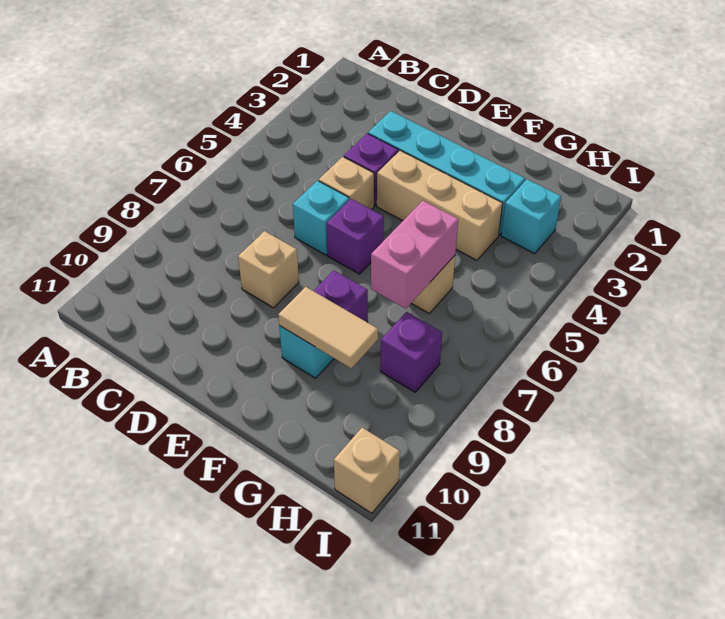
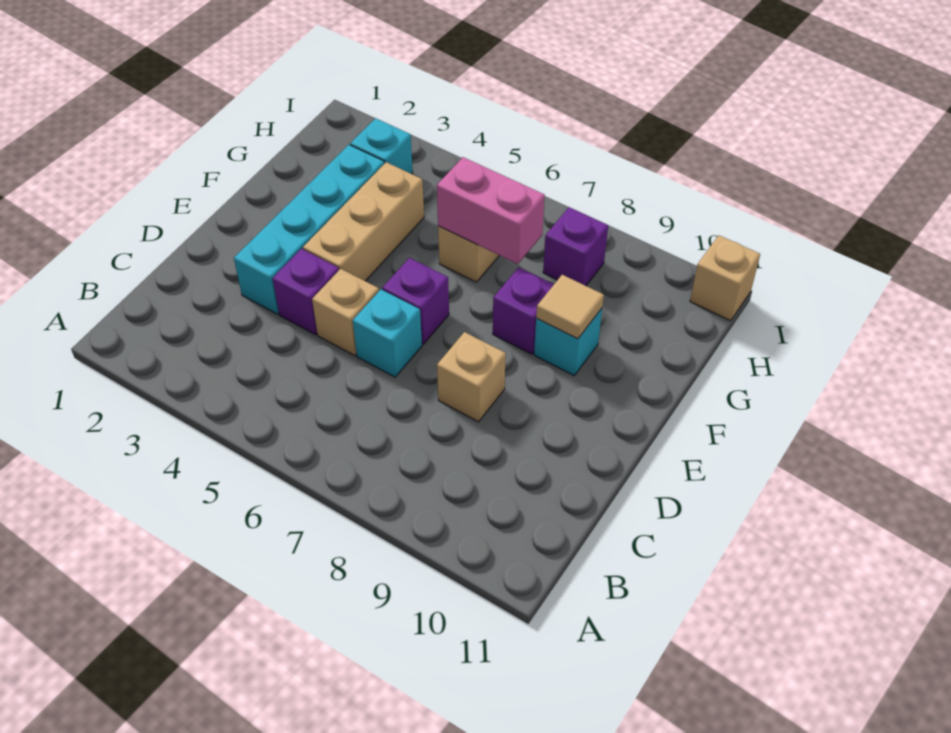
tan 1x2 tile [278,287,378,368] -> tan 1x1 tile [536,275,604,339]

